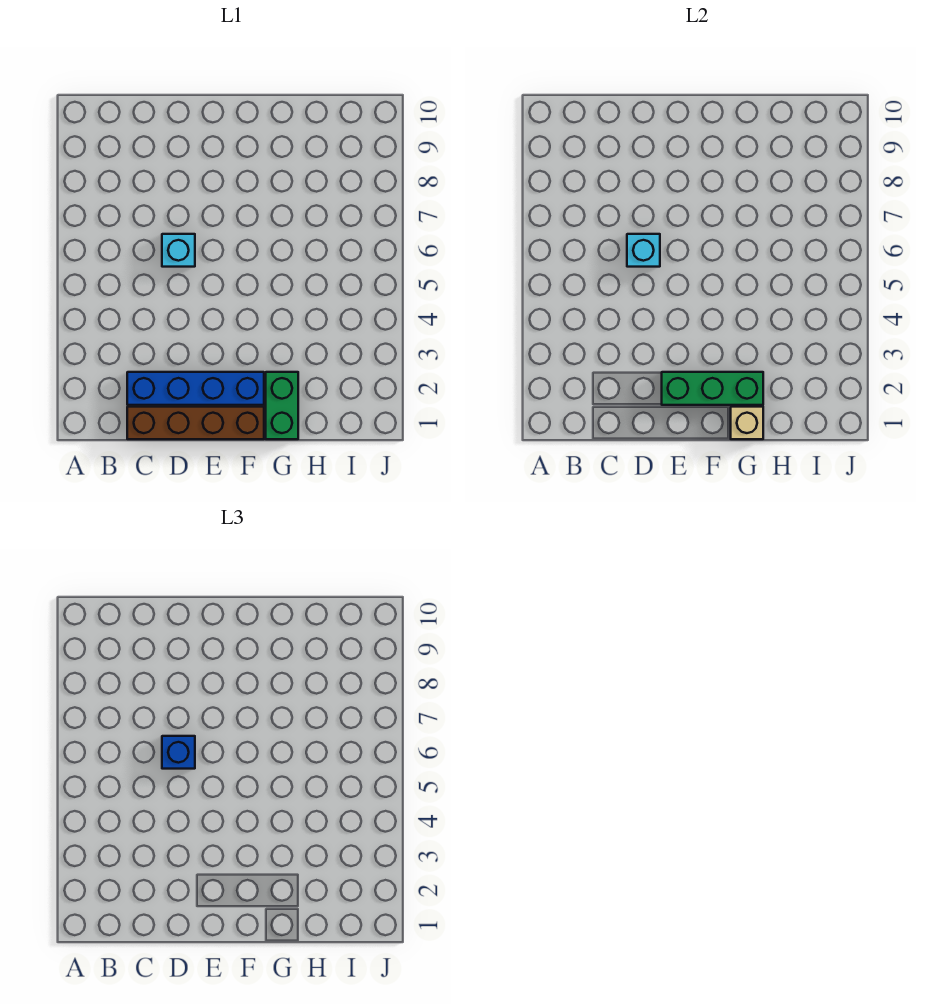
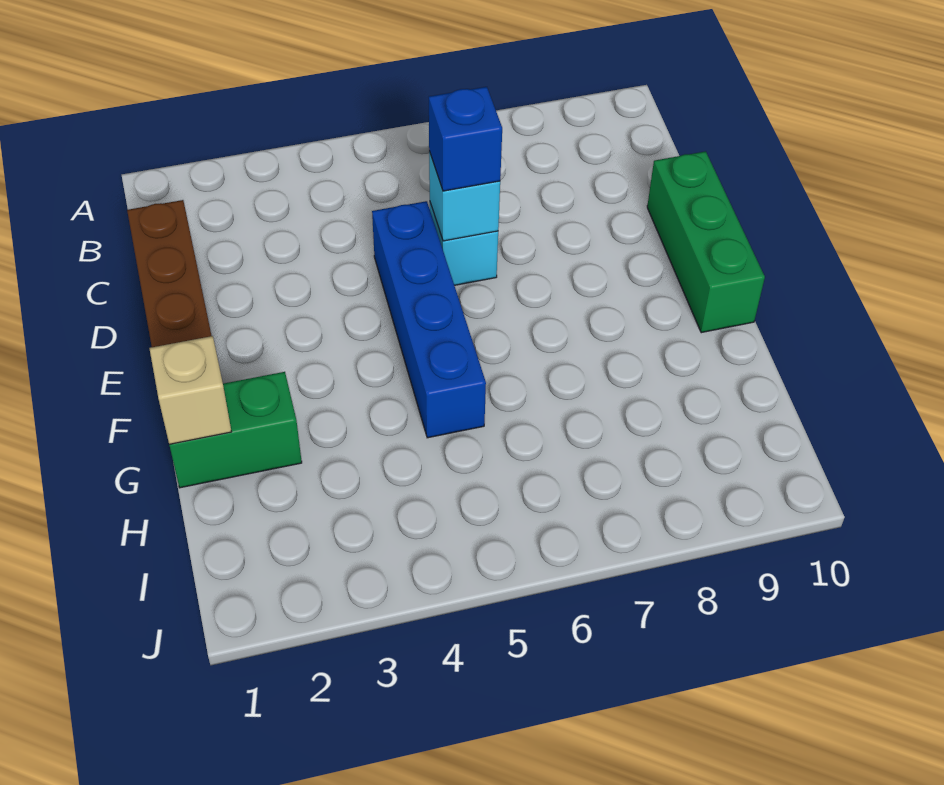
blue 1x4 brick [127,372,264,405] -> blue 1x4 brick moved to [372,201,486,438]
green 1x3 brick [662,372,763,405] -> green 1x3 brick moved to [647,151,765,333]

